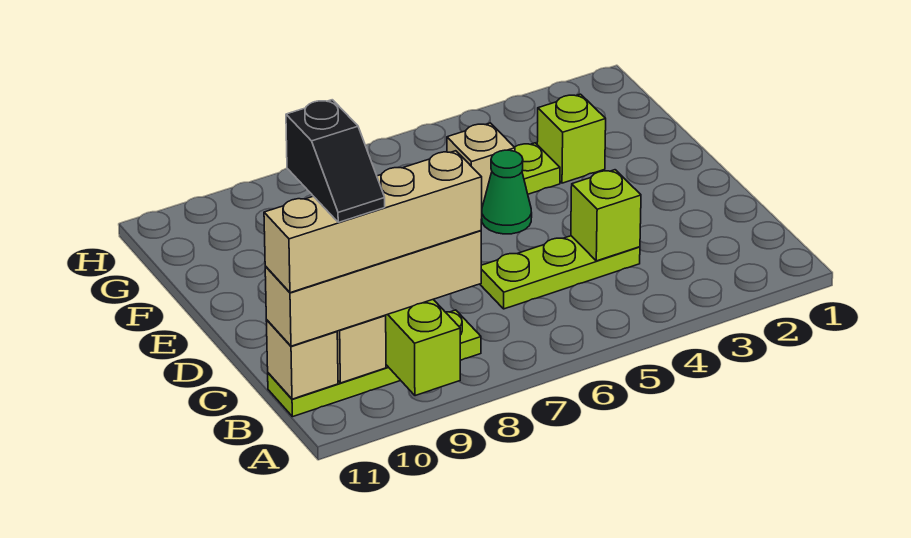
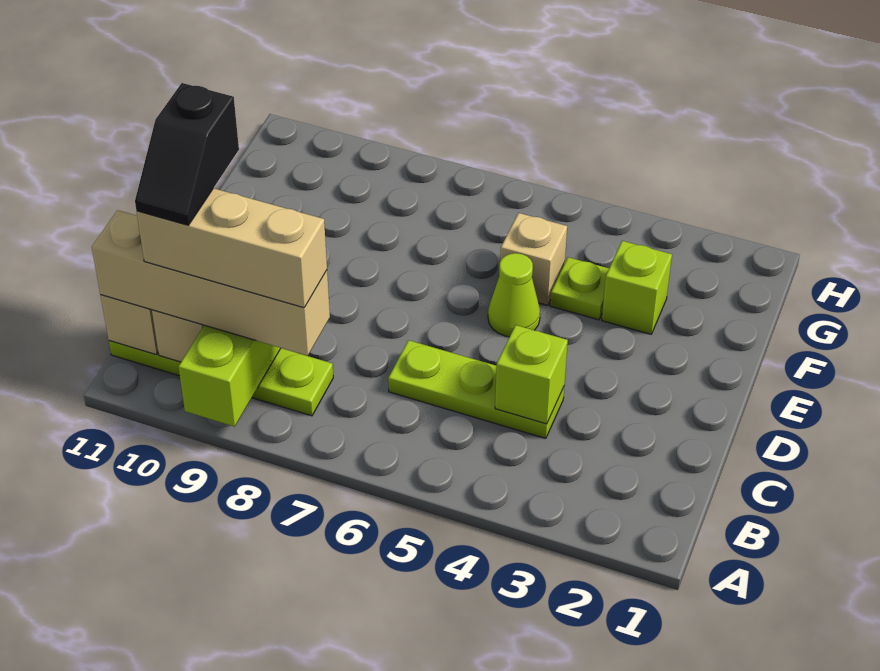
tan 1x4 brick [264,151,482,293] -> tan 1x3 brick [136,188,327,308]
green 1x1 cone [482,150,532,234] -> lime 1x1 cone [488,253,540,337]

